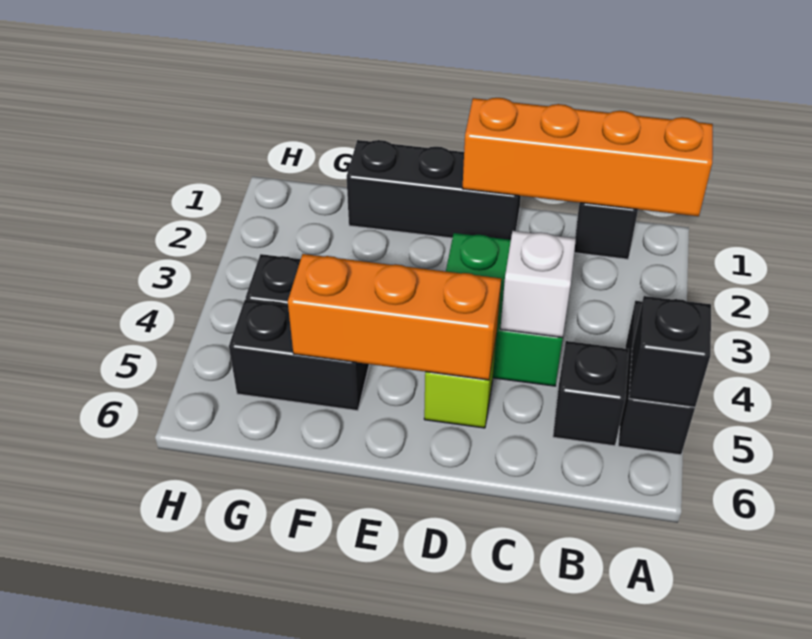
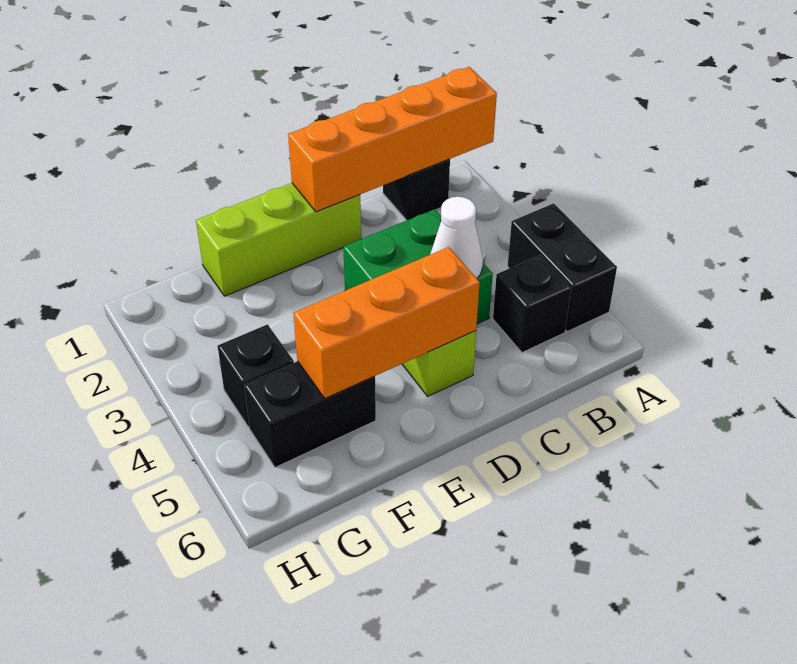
black 1x1 brick [629,296,711,407] -> none
white 1x1 brick [500,231,576,338] -> white 1x1 cone [430,197,483,278]
black 1x3 brick [347,140,521,240] -> lime 1x3 brick [196,183,361,296]

